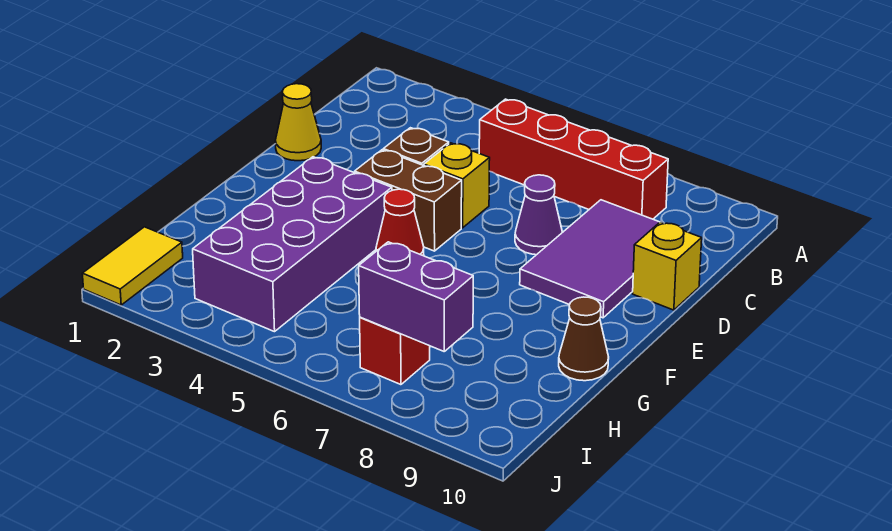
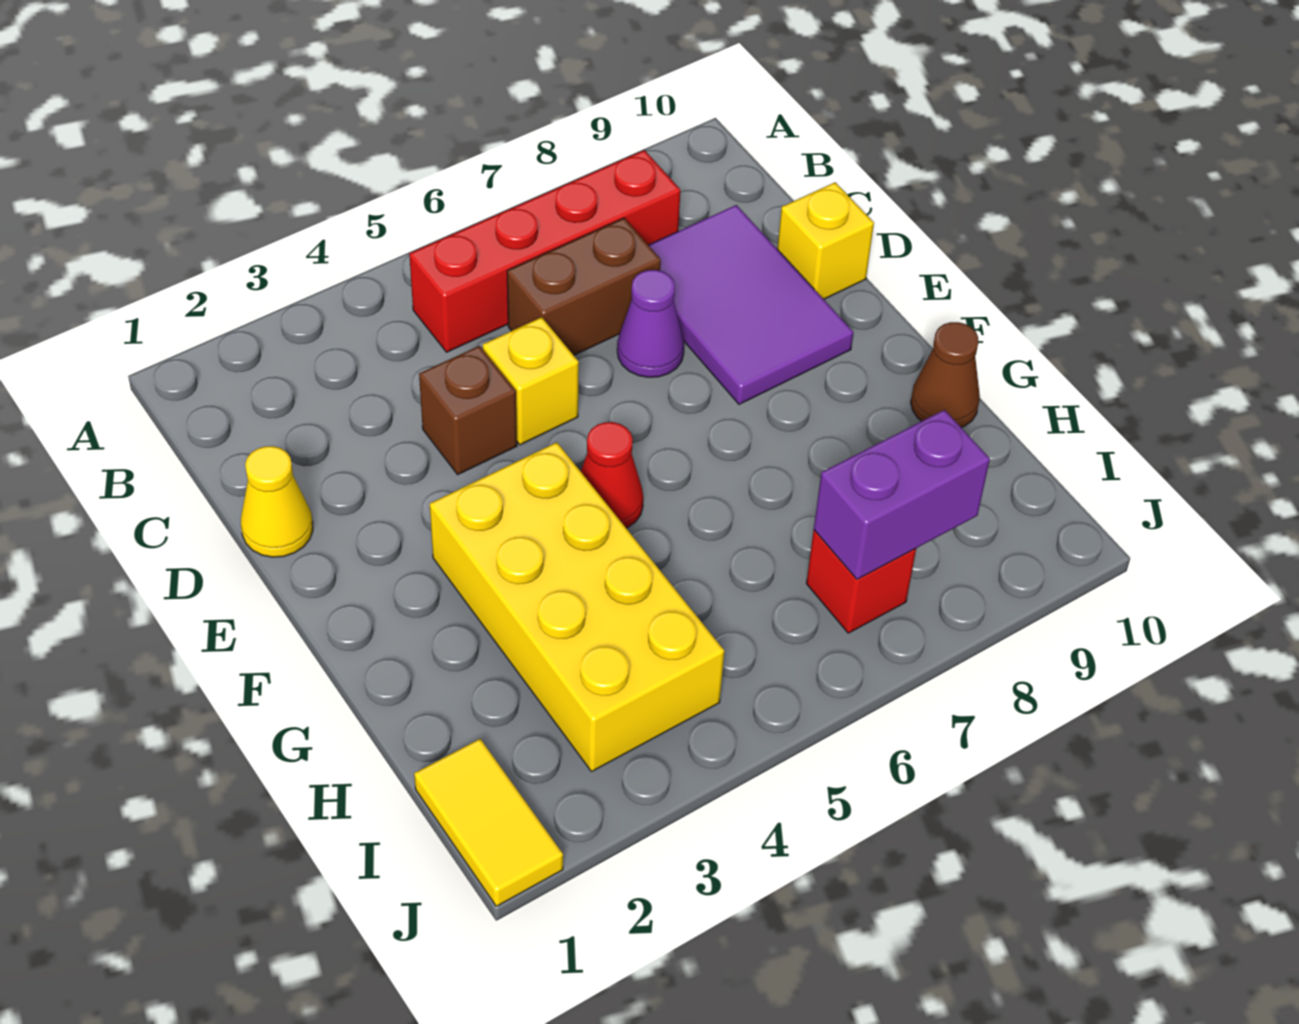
brown 1x2 brick [355,150,462,251] -> brown 1x2 brick moved to [507,218,661,355]
purple 2x4 brick [193,157,392,332] -> yellow 2x4 brick [430,442,724,772]

